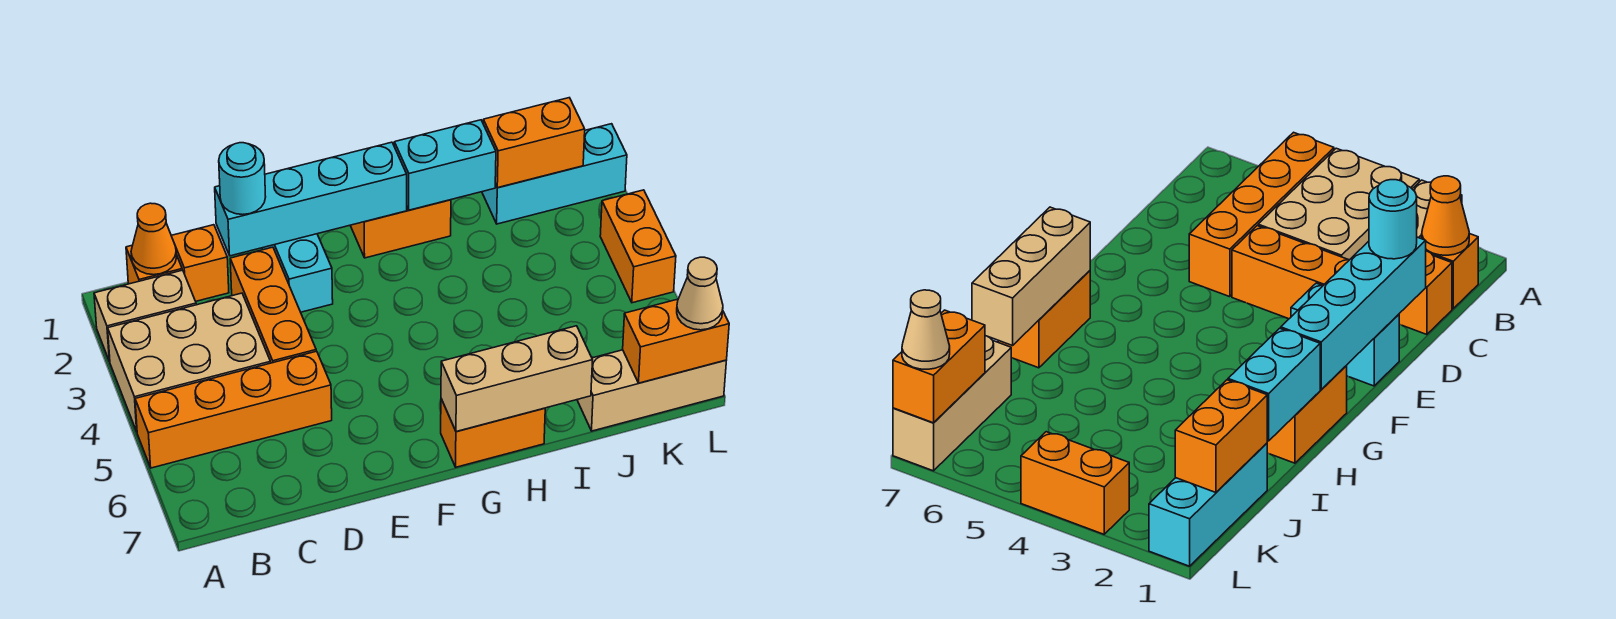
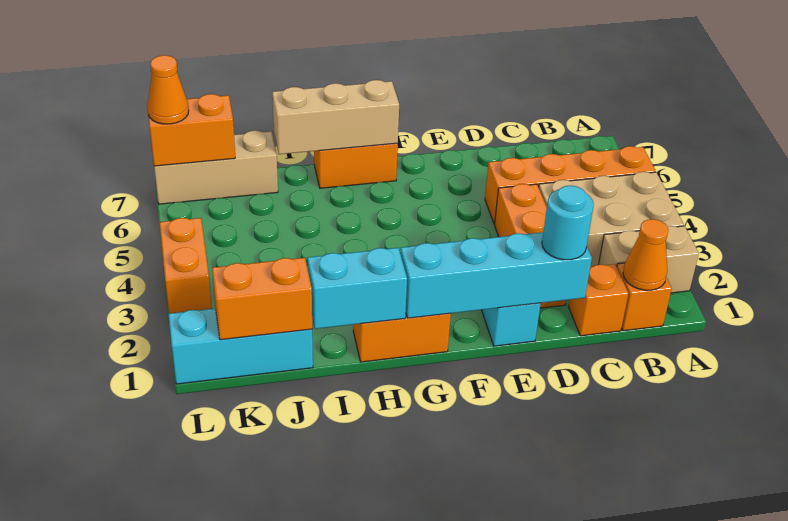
tan 1x1 cone [677,257,723,330] -> orange 1x1 cone [147,55,189,124]

